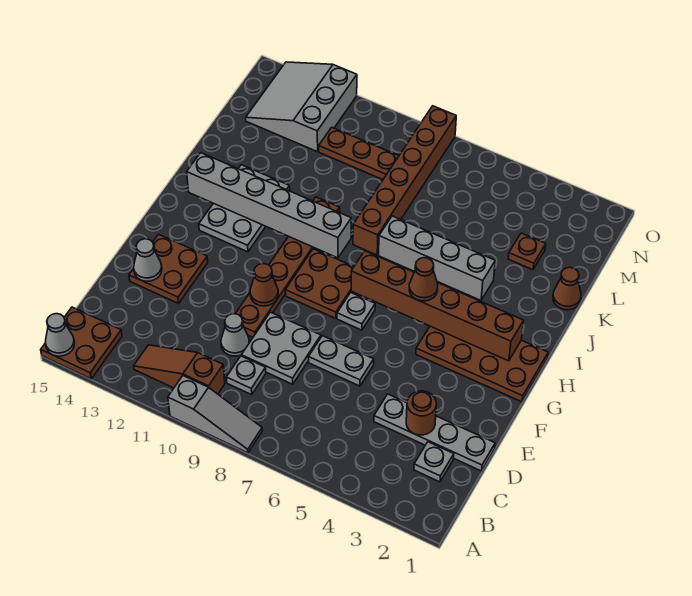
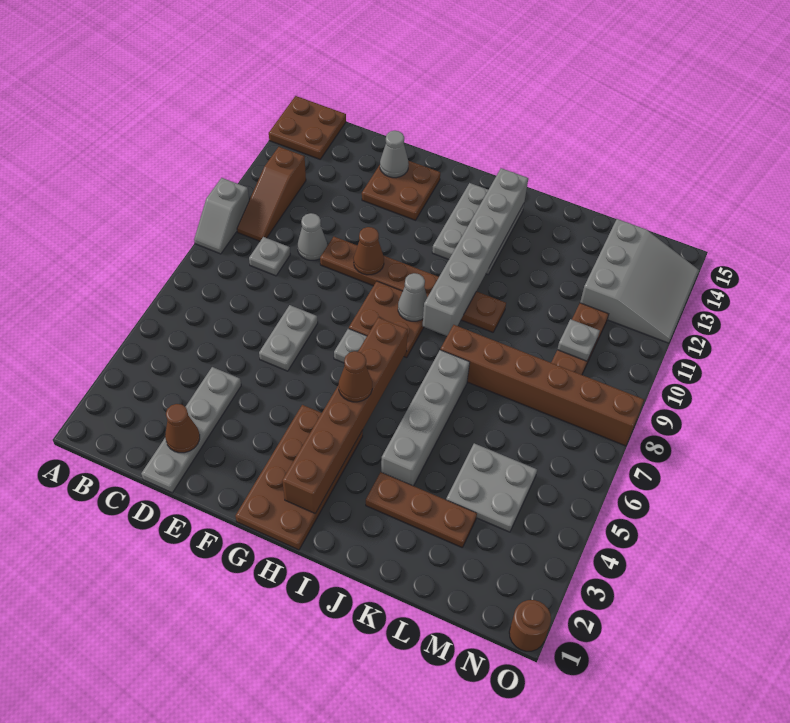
grey 1x3 slope [168,376,262,453] -> grey 1x2 slope [194,178,249,254]
grey 1x1 cone [45,314,74,356] -> grey 1x1 cone moved to [398,273,427,321]
brown 1x3 slope [134,345,225,394] -> brown 1x3 slope turned to [237,147,306,241]
grey 1x1 plate [414,442,454,482] -> grey 1x1 plate moved to [557,319,600,361]
brown 1x1 round brick [406,391,436,435] -> brown 1x1 round brick moved to [509,600,551,651]
grey 2x2 plate [241,312,321,384] -> grey 2x2 plate moved to [446,443,537,532]
grey 2x3 plate [199,165,290,252] -> grey 2x3 plate turned to [432,183,524,274]
brown 1x1 cone [553,267,581,310] -> brown 1x1 cone moved to [165,404,200,453]
brown 1x1 plate [508,233,546,270] -> brown 1x3 plate [366,472,477,547]
grey 3x3 slope [246,62,357,152] -> grey 3x3 slope turned to [580,219,699,343]

